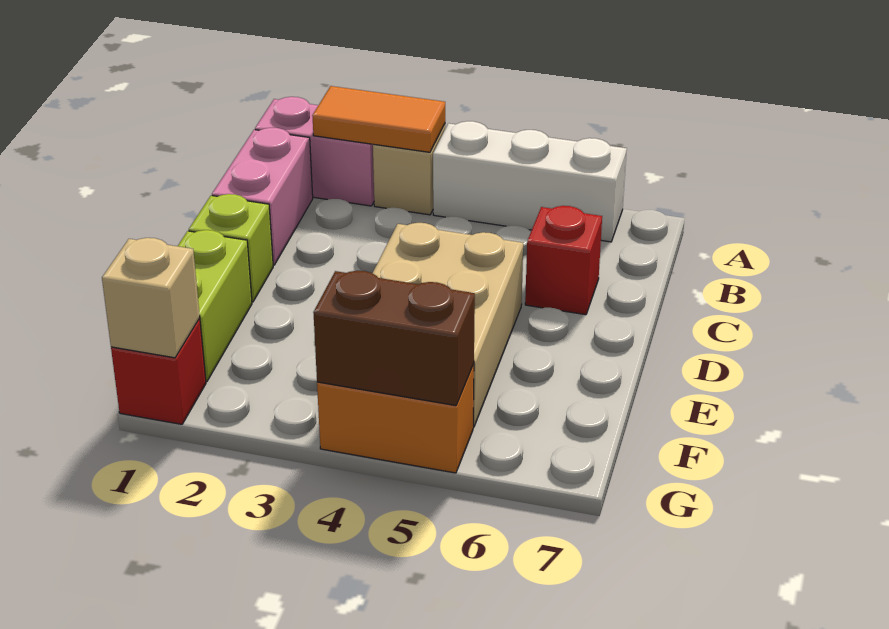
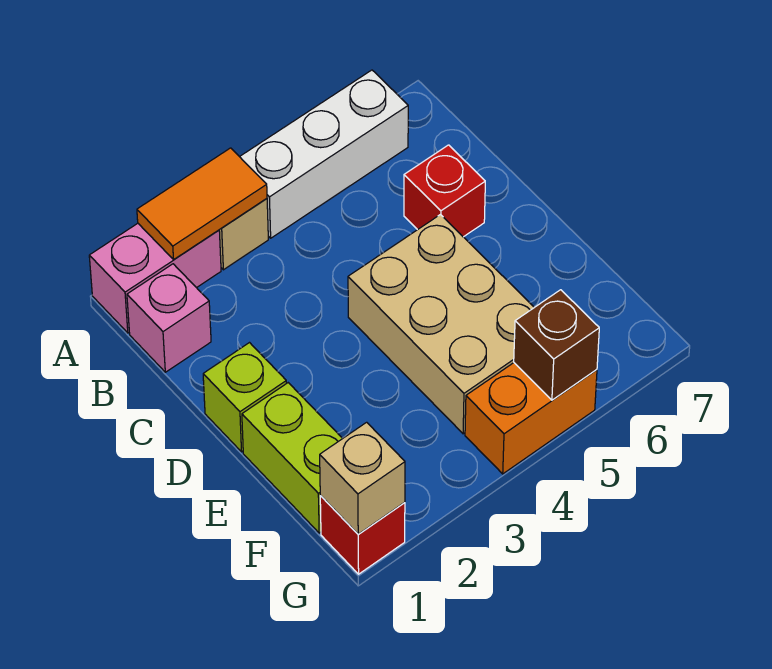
pink 1x2 brick [212,128,313,265] -> pink 1x1 brick [127,264,211,372]
brown 1x2 brick [313,271,475,406] -> brown 1x1 brick [514,290,599,400]

